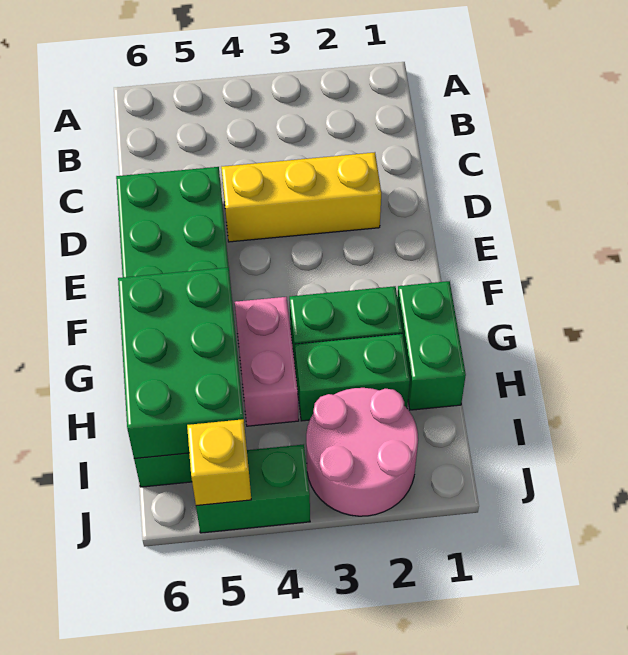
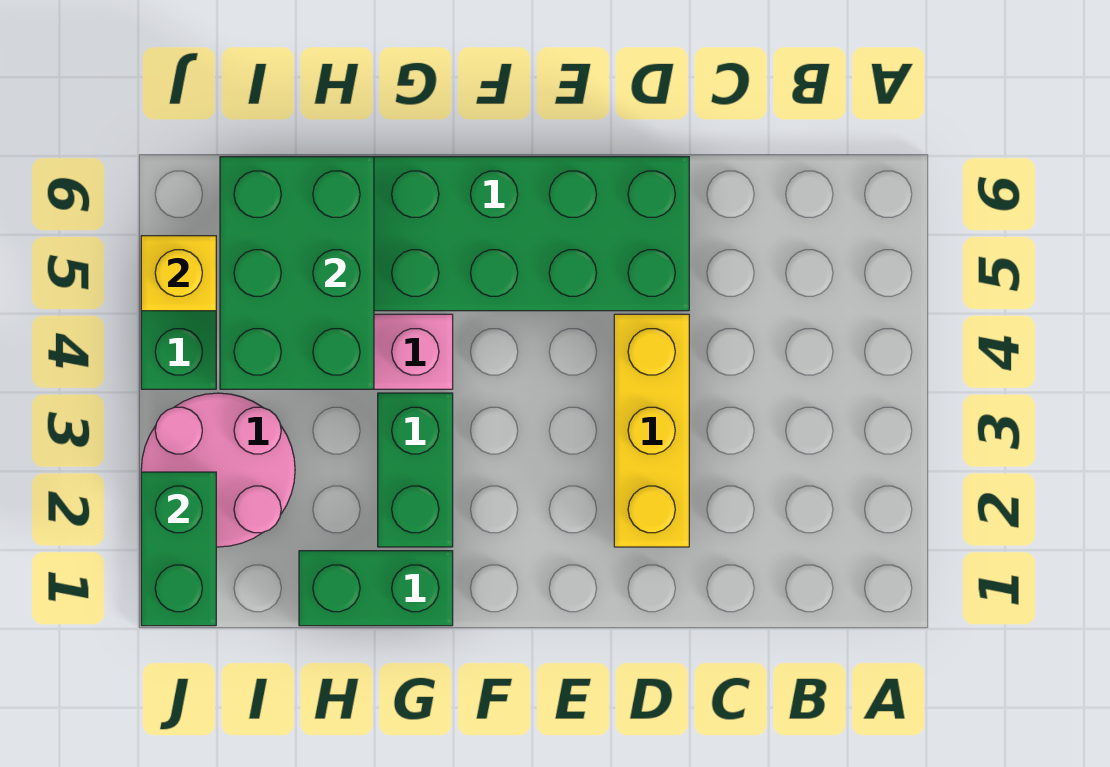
green 2x3 brick [118,267,244,459] -> green 2x3 brick turned to [220,157,374,389]
green 1x2 brick [295,334,410,421] -> green 1x2 brick moved to [141,472,216,626]

